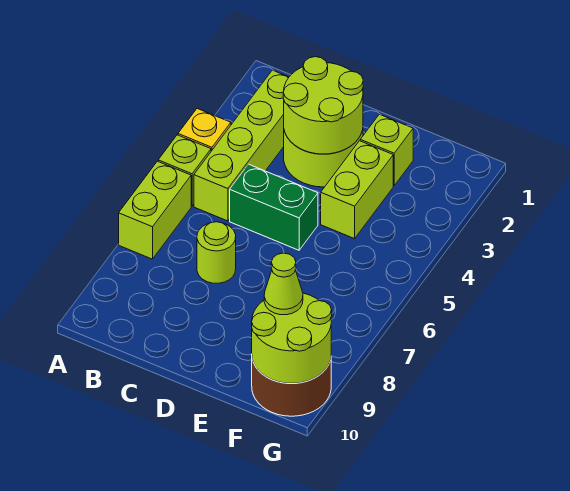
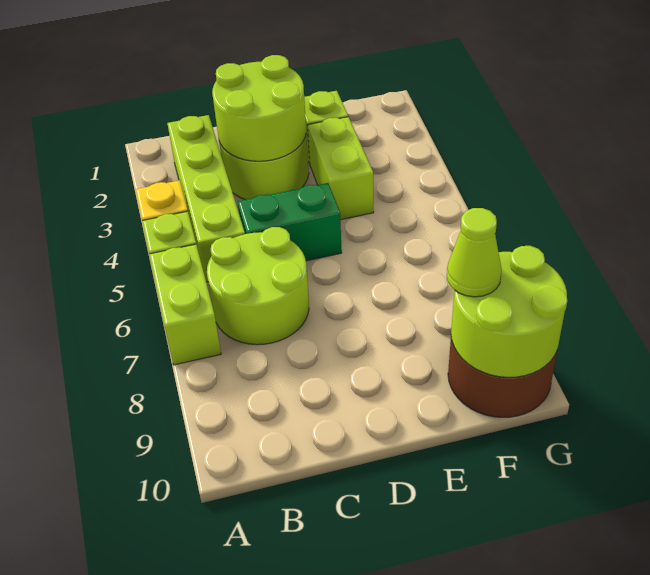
lime 1x1 round brick [197,222,236,283] -> lime 2x2 round brick [207,227,309,345]

